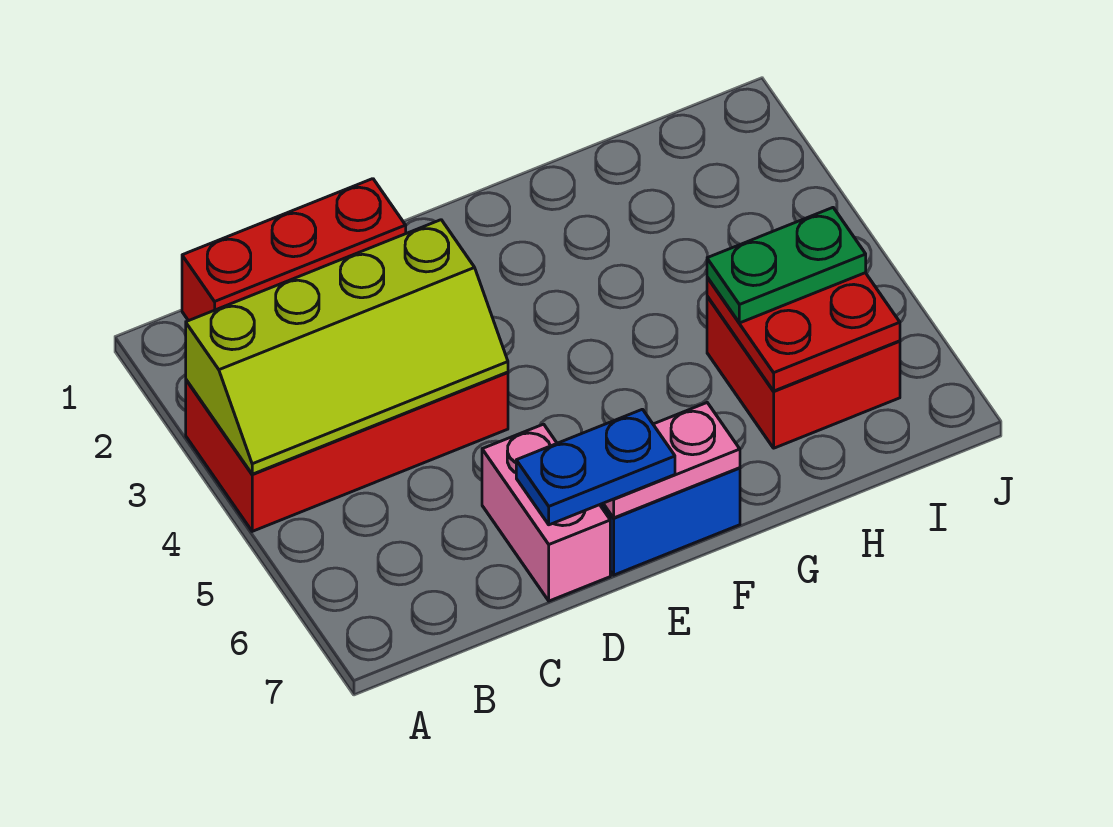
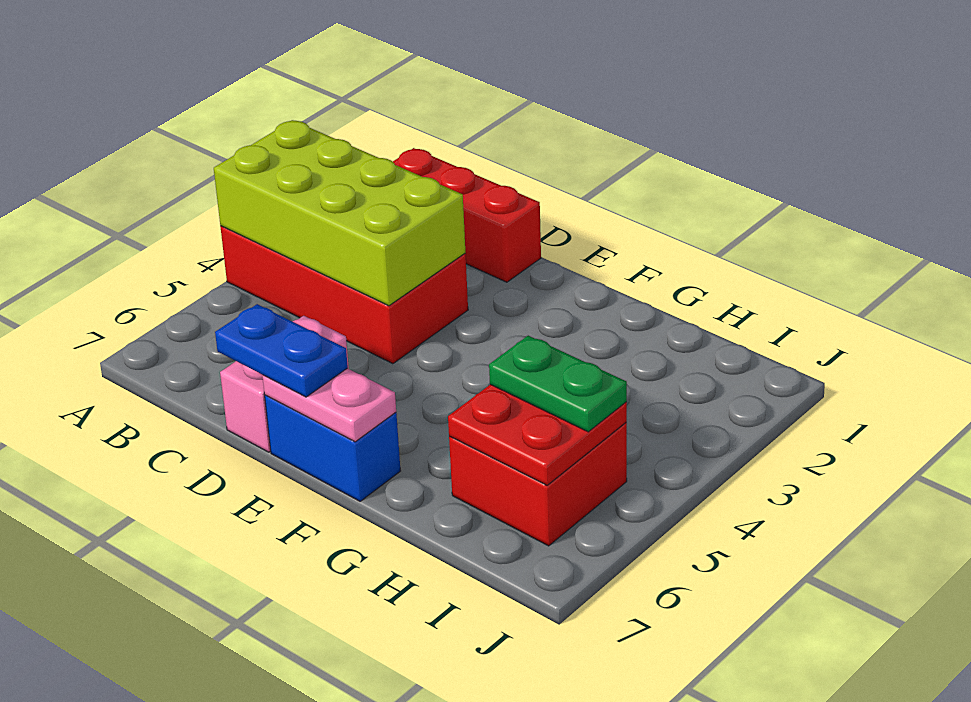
lime 2x4 slope [186,220,508,474] -> lime 2x4 brick [214,120,465,306]

